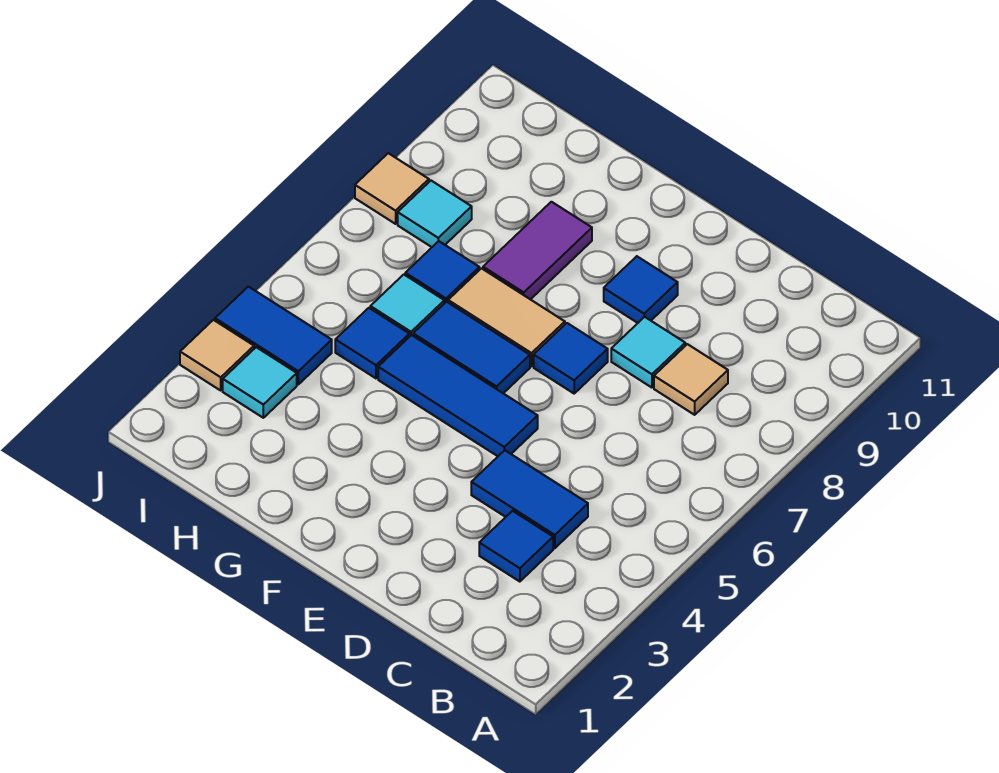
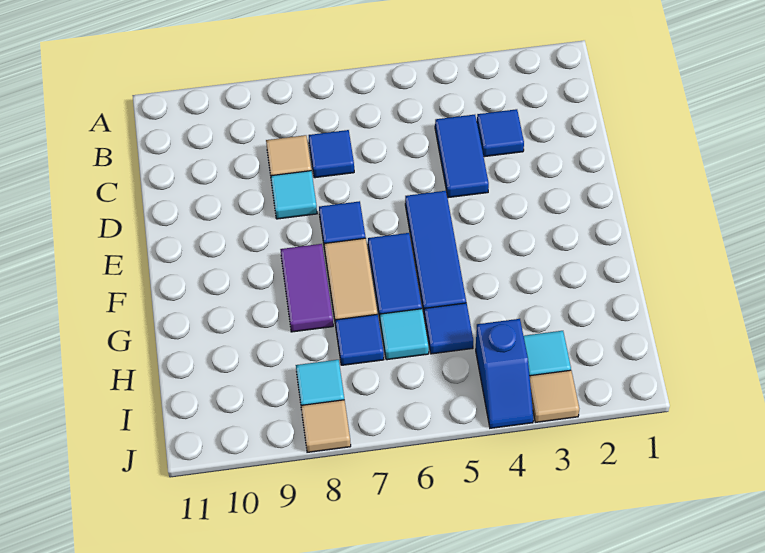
blue 1x1 tile [604,256,678,323] -> blue 1x1 tile moved to [309,130,354,178]
purple 1x2 tile [483,202,592,300] -> purple 1x2 tile turned to [280,244,333,332]
blue 1x2 tile [215,287,332,384] -> blue 1x2 slope [476,319,533,428]

